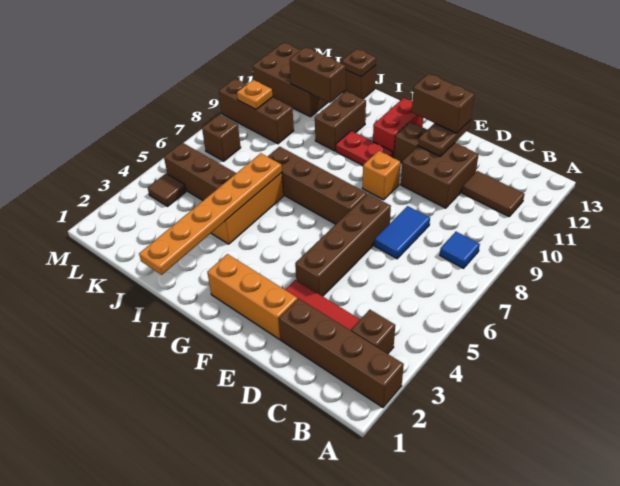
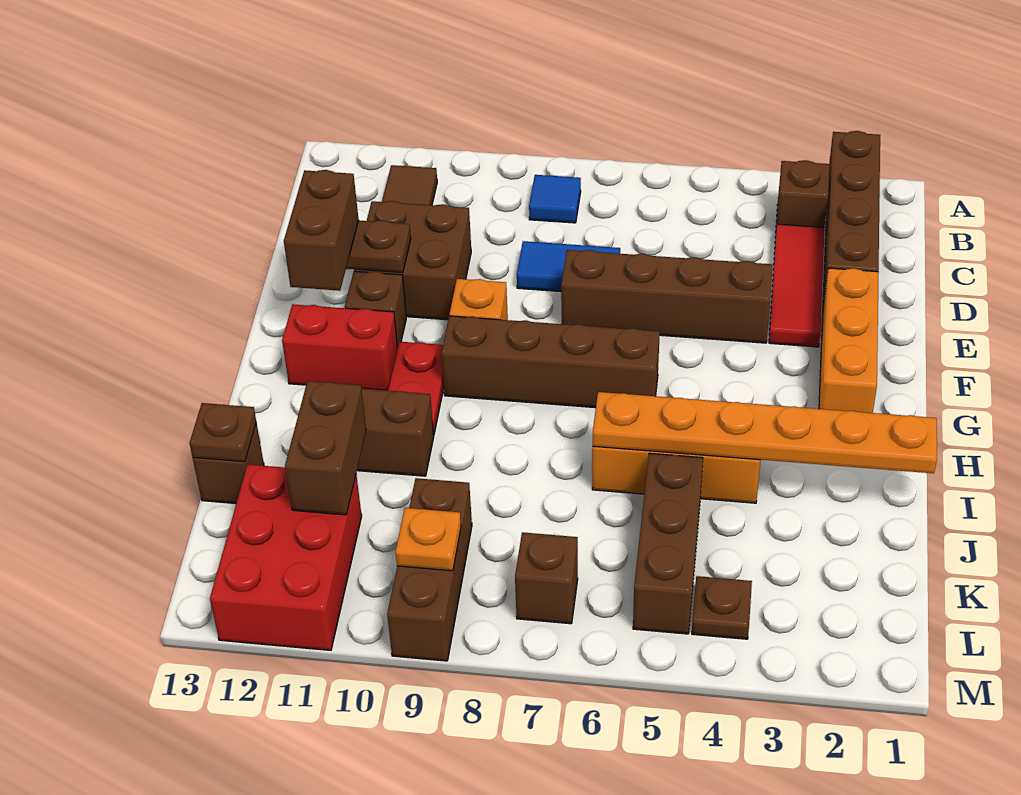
brown 1x4 brick [268,147,367,224] -> brown 1x4 brick turned to [442,316,660,408]
brown 2x3 brick [253,43,328,117] -> red 2x3 brick [210,465,362,650]
brown 1x1 tile [148,174,186,206] -> brown 1x1 plate [692,576,752,639]

